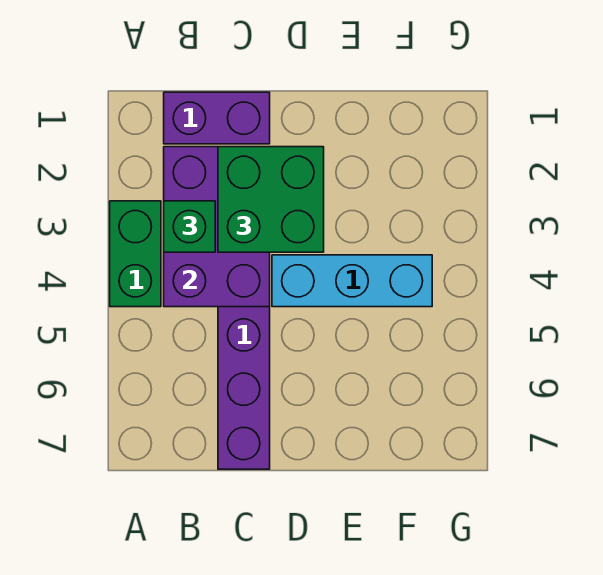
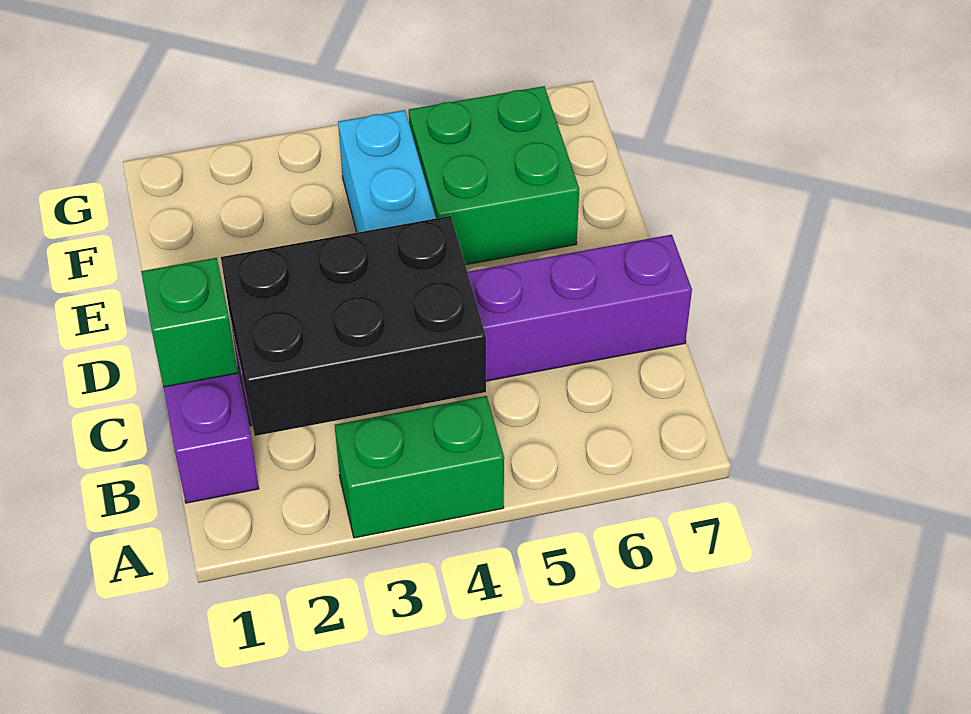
purple 2x3 brick [164,147,270,307] -> black 2x3 brick [221,216,486,436]
green 1x1 brick [164,201,215,252] -> green 1x1 brick moved to [141,258,238,387]
green 2x2 brick [218,147,324,252] -> green 2x2 brick moved to [409,86,579,265]

